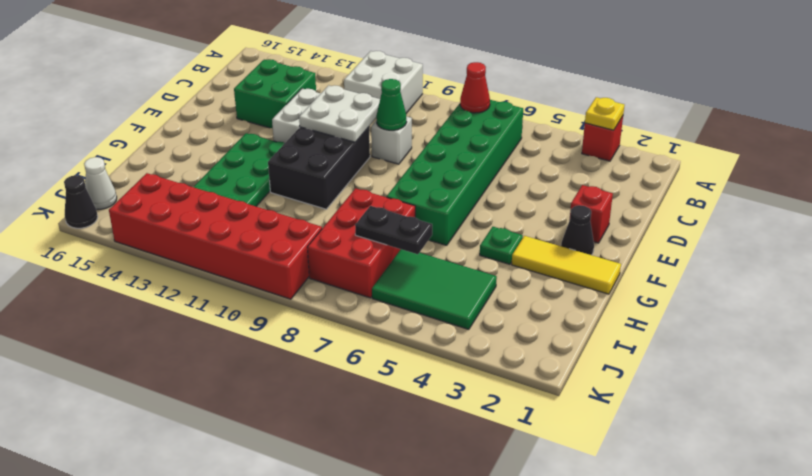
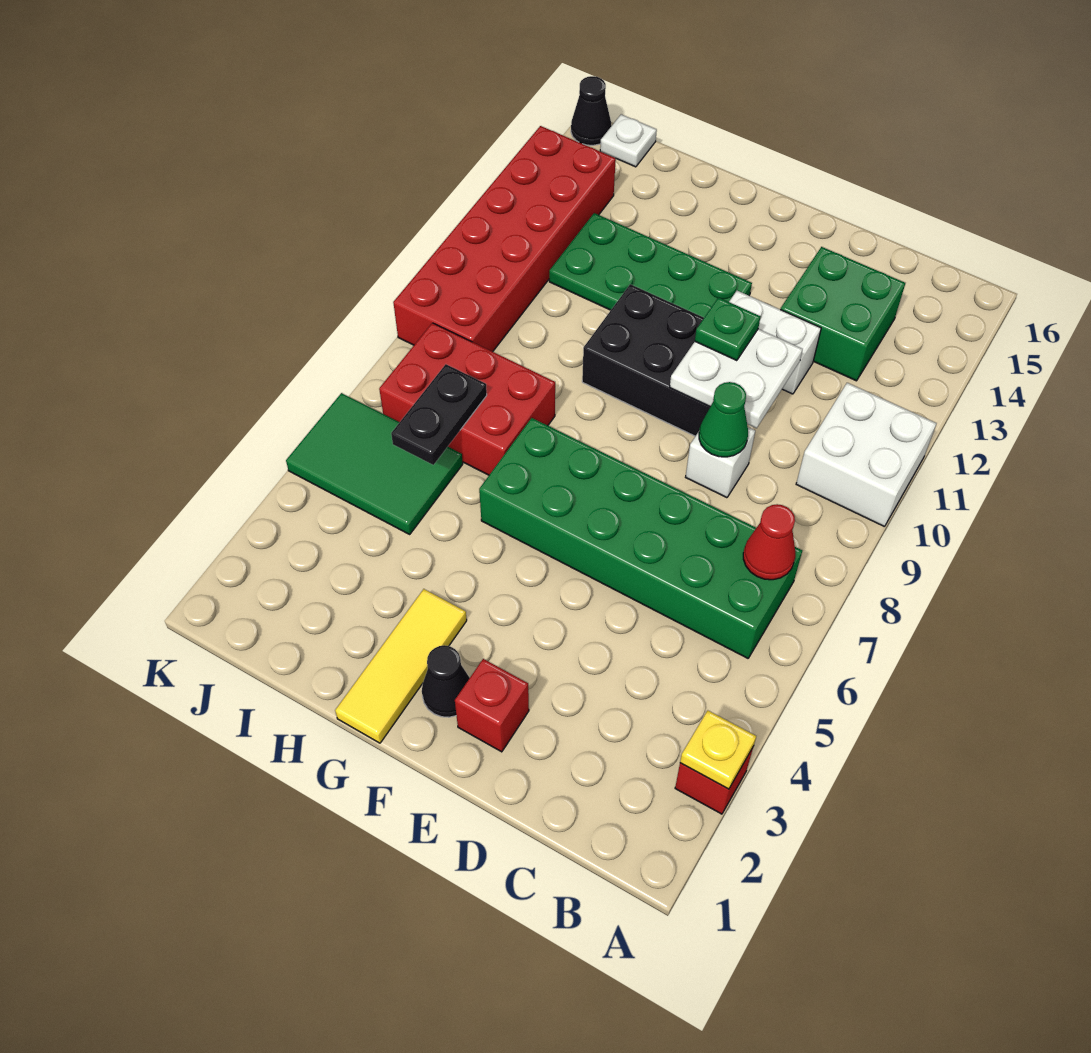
green 1x1 plate [480,227,523,264] -> green 1x1 plate moved to [695,298,760,361]
green 2x3 tile [372,249,497,329] -> green 2x3 tile turned to [286,393,463,534]
white 1x1 cone [84,157,117,209] -> white 1x1 plate [600,114,657,167]

